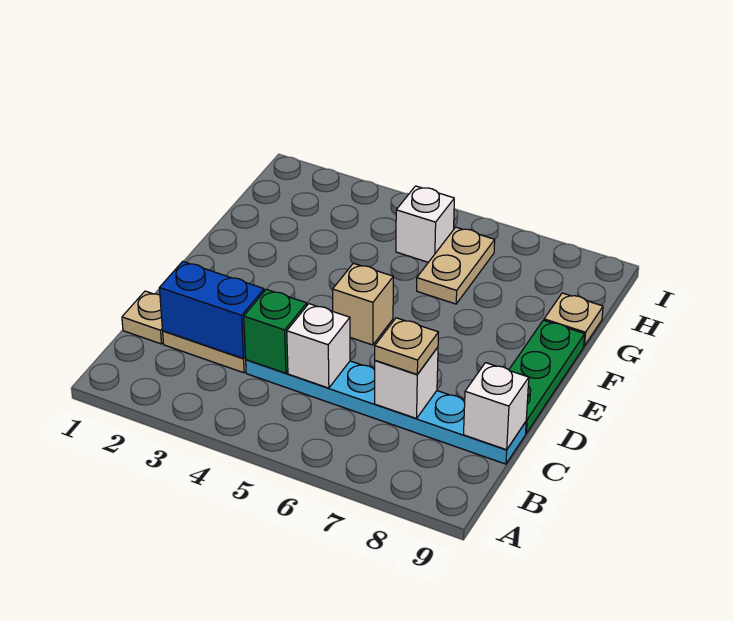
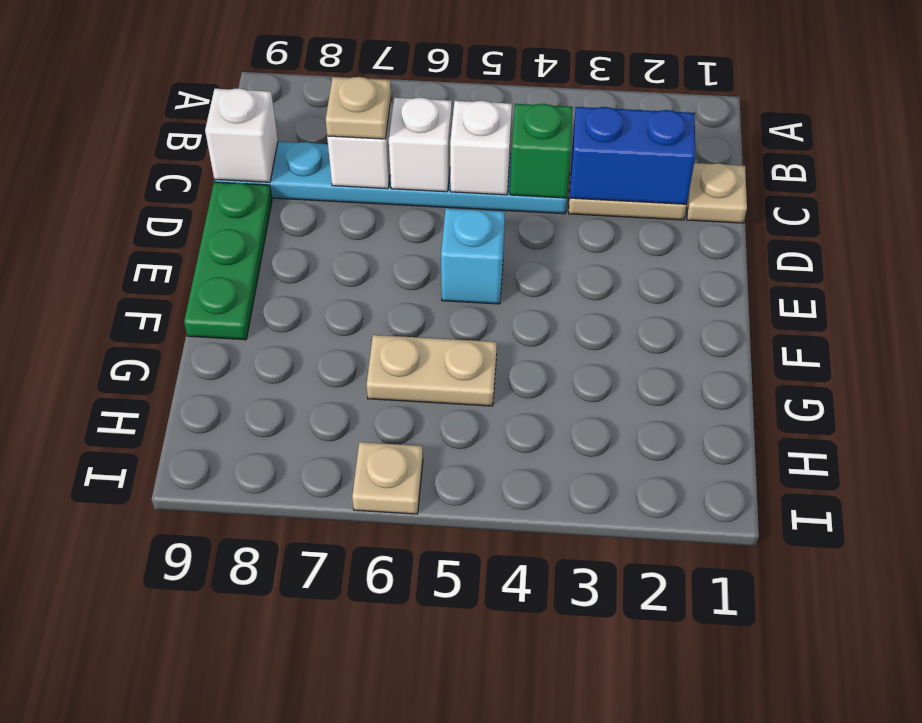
tan 1x1 brick [333,263,393,345] -> cyan 1x1 brick [441,208,505,304]
tan 1x2 plate [417,227,495,304] -> tan 1x2 plate turned to [367,335,497,406]
tan 1x1 plate [544,293,603,346] -> tan 1x1 plate moved to [352,442,423,514]
white 1x1 brick [396,186,454,262] -> white 1x1 brick moved to [389,98,452,192]

